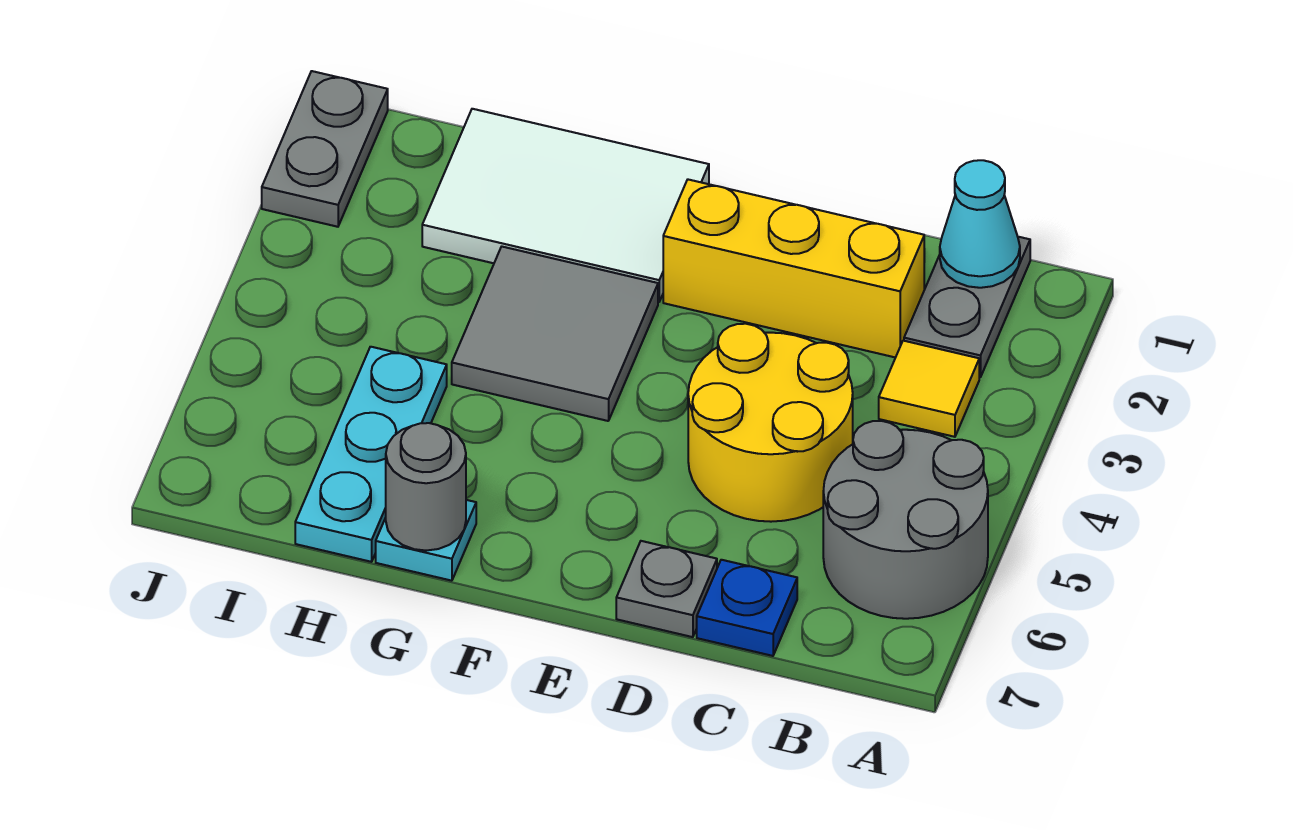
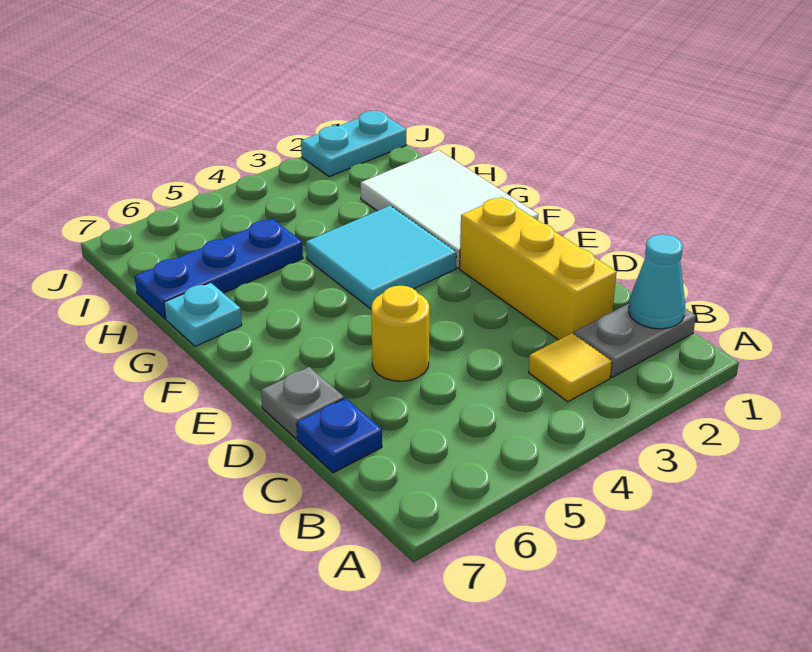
grey 2x2 round brick [823,421,988,619] -> none
yellow 2x2 round brick [688,324,853,522] -> yellow 1x1 round brick [371,286,429,381]
grey 2x2 tile [452,247,658,421] -> cyan 2x2 tile [306,206,456,309]
grey 1x1 round brick [386,423,466,551] -> none
cyan 1x3 plate [295,347,447,562] -> blue 1x3 plate [135,219,303,319]
grey 1x2 plate [262,71,388,227] -> cyan 1x2 plate [301,111,406,177]

